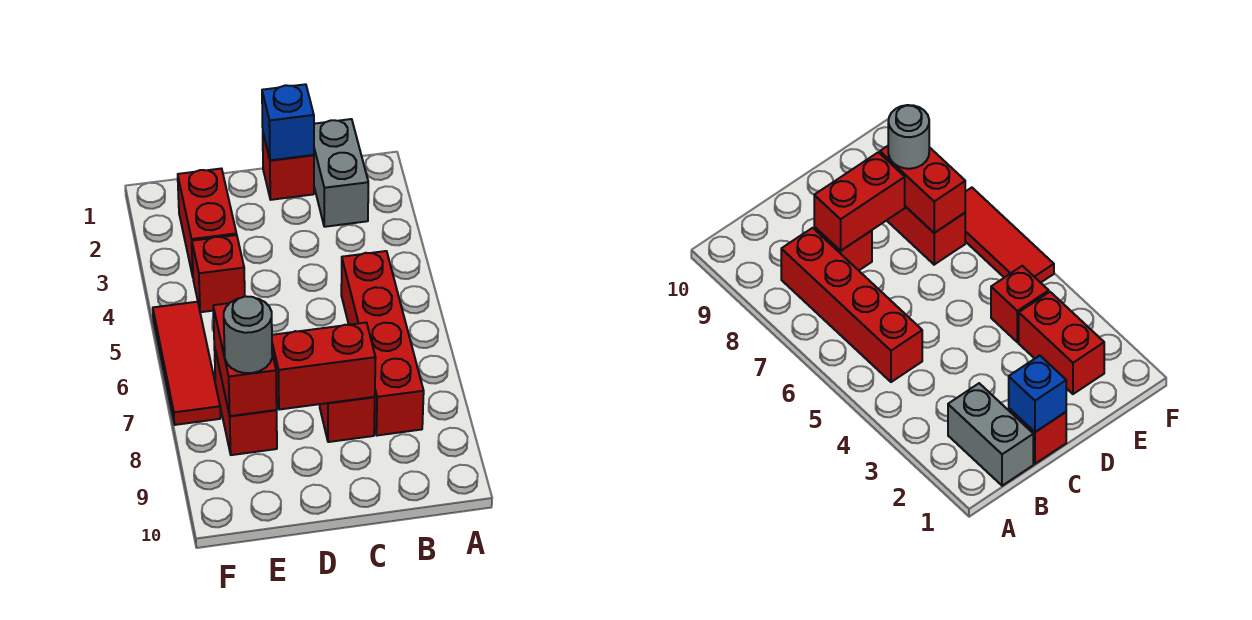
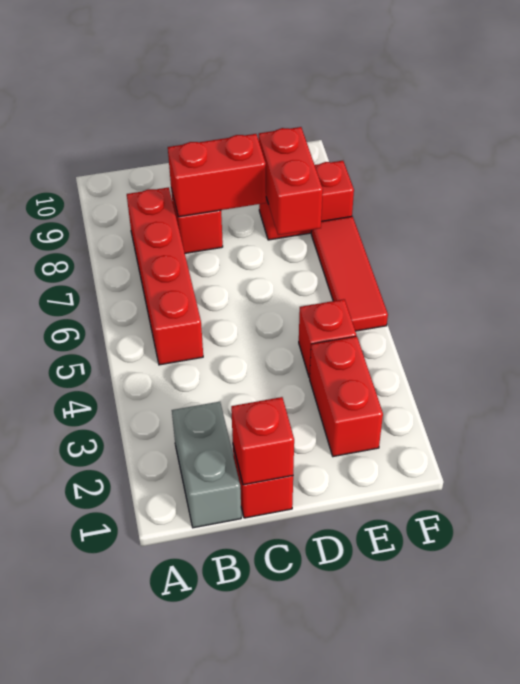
blue 1x1 brick [262,84,314,160] -> red 1x1 brick [231,397,294,485]
red 1x2 brick [214,346,277,455] -> red 1x2 brick turned to [259,161,354,240]
grey 1x1 round brick [224,296,272,373] -> none

